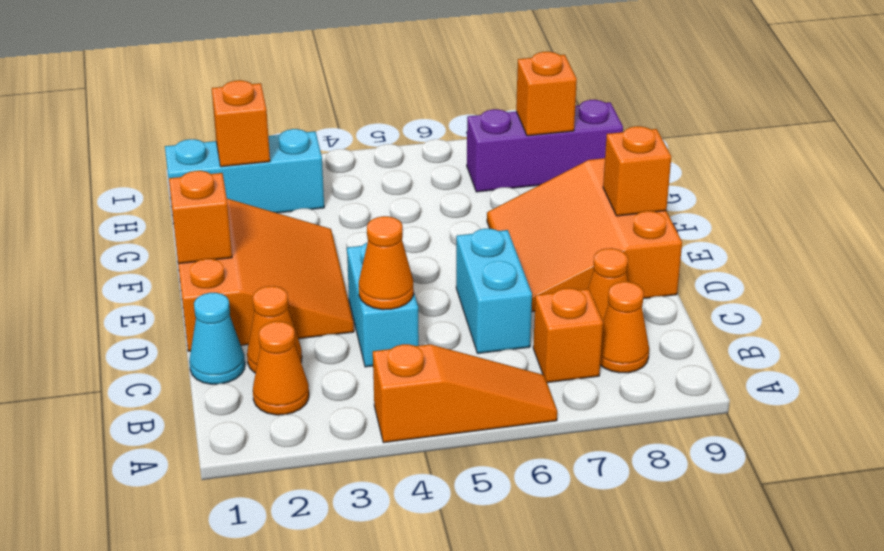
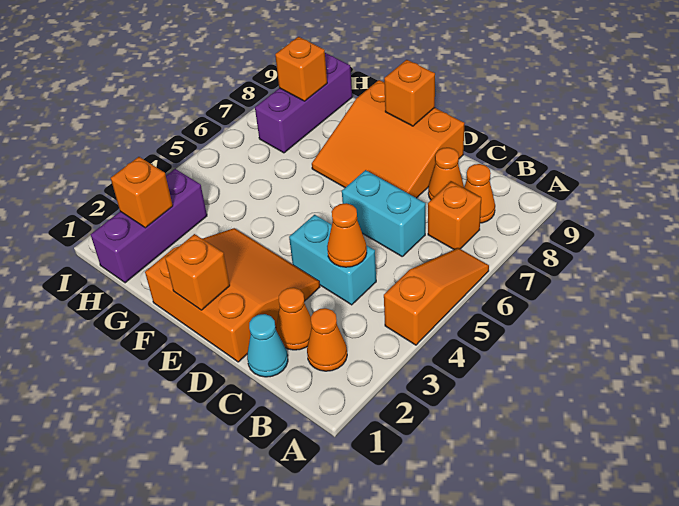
cyan 1x3 brick [165,129,324,224] -> purple 1x3 brick [91,169,207,283]

